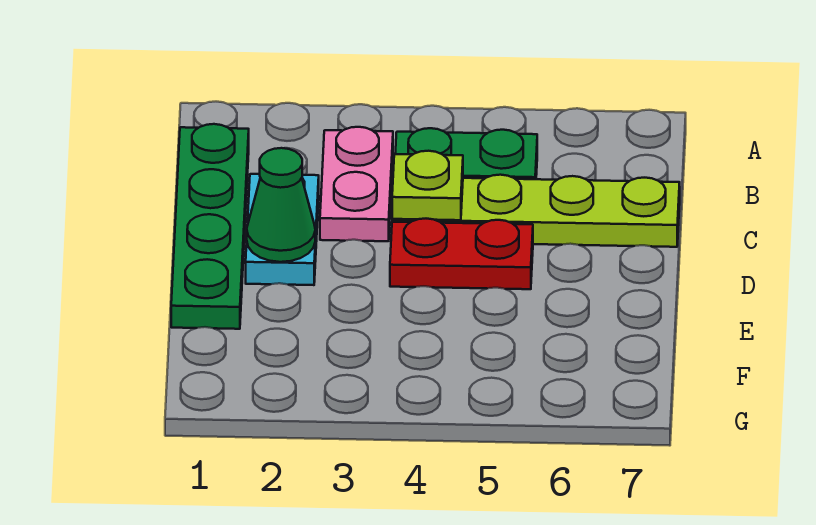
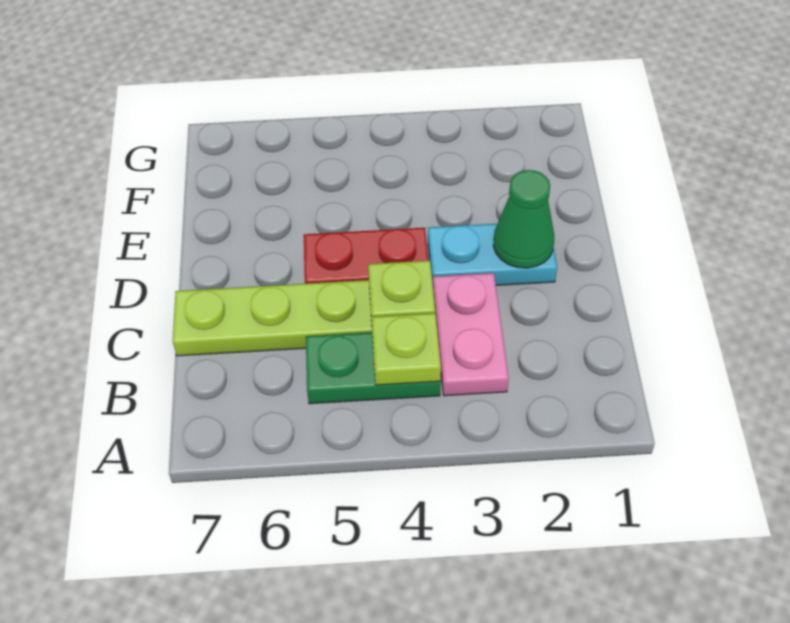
green 1x4 plate [171,124,249,329] -> none
none -> lime 1x1 plate [371,313,441,385]
cyan 1x2 plate [246,174,319,285] -> cyan 1x2 plate turned to [428,224,557,285]

